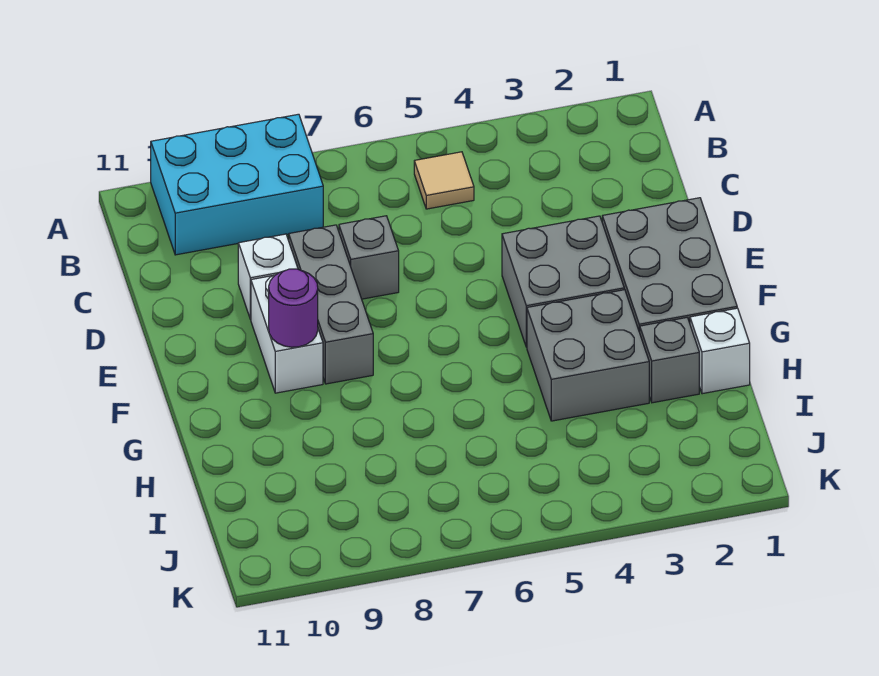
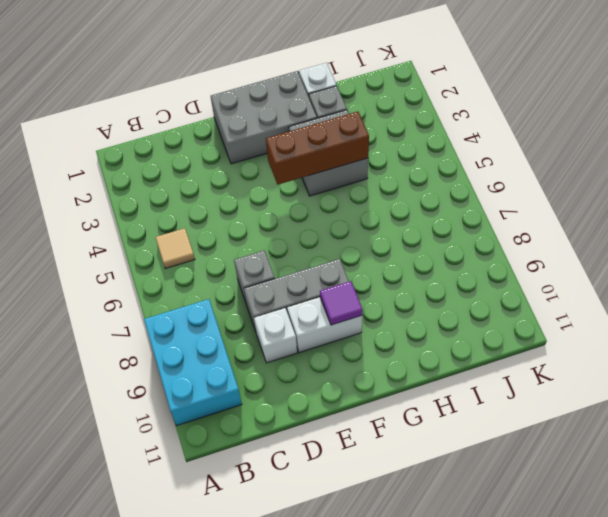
grey 2x2 brick [502,216,624,347] -> none
none -> brown 1x3 brick [266,112,369,185]
purple 1x1 round brick [269,269,318,347] -> purple 1x1 tile [320,281,363,325]

